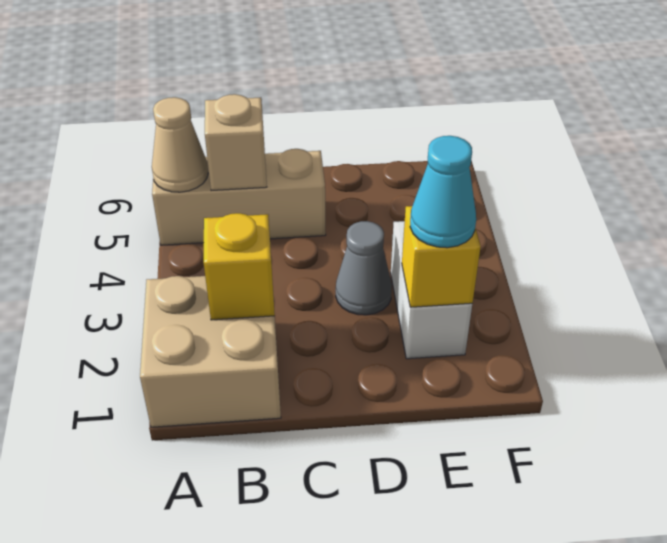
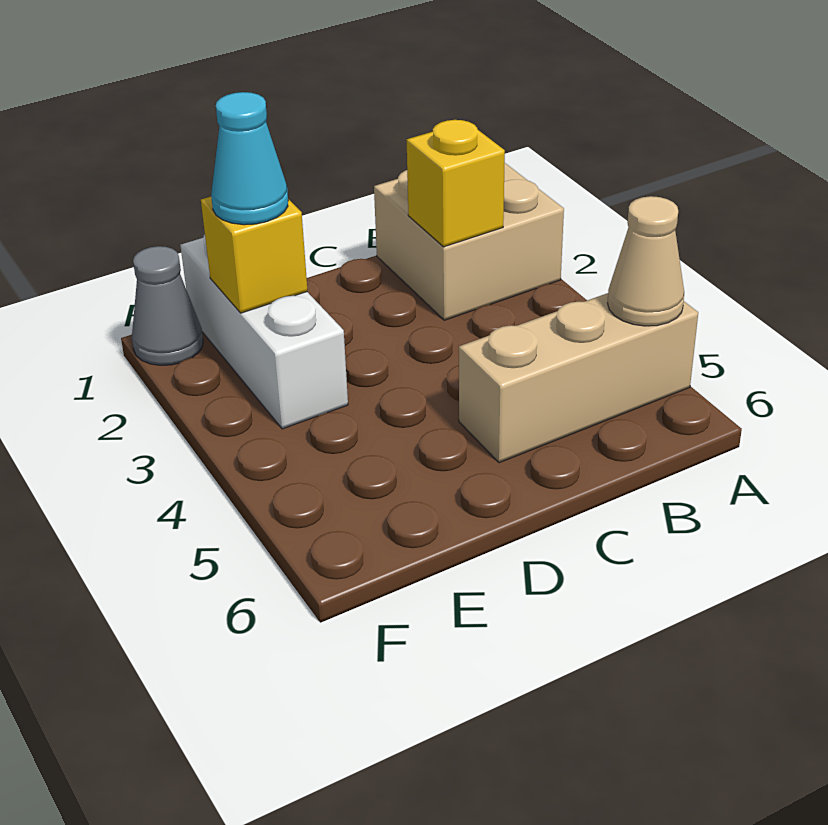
tan 1x1 brick [205,94,267,191] -> none
grey 1x1 cone [336,221,392,315] -> grey 1x1 cone moved to [132,246,203,365]
white 1x2 brick [391,221,472,359] -> white 1x3 brick [180,235,348,429]

